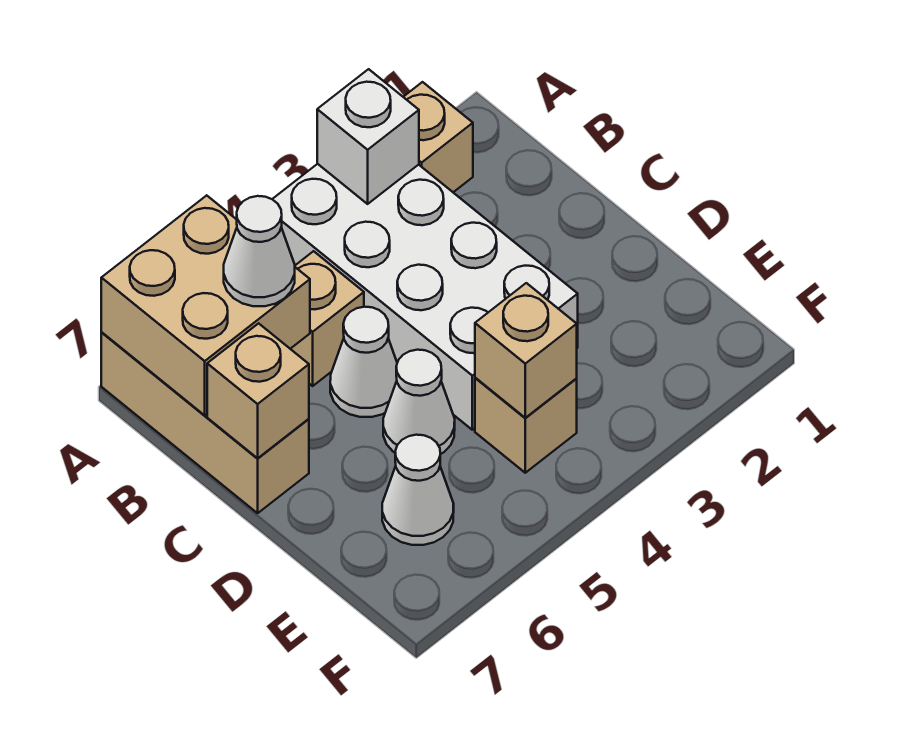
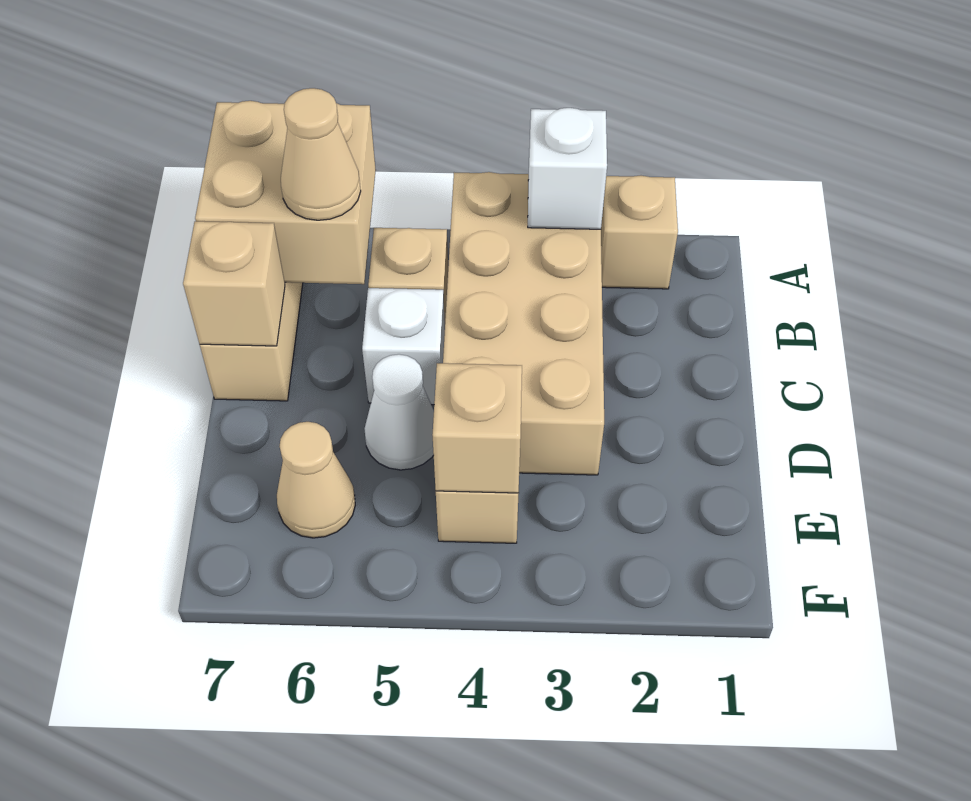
white 2x4 brick [272,164,578,430] -> tan 2x4 brick [443,172,604,475]
white 1x1 cone [224,196,295,306] -> tan 1x1 cone [281,88,361,220]
white 1x1 cone [330,307,397,417] -> white 1x1 brick [362,288,445,405]
white 1x1 cone [382,435,454,545] -> tan 1x1 cone [277,422,355,538]

